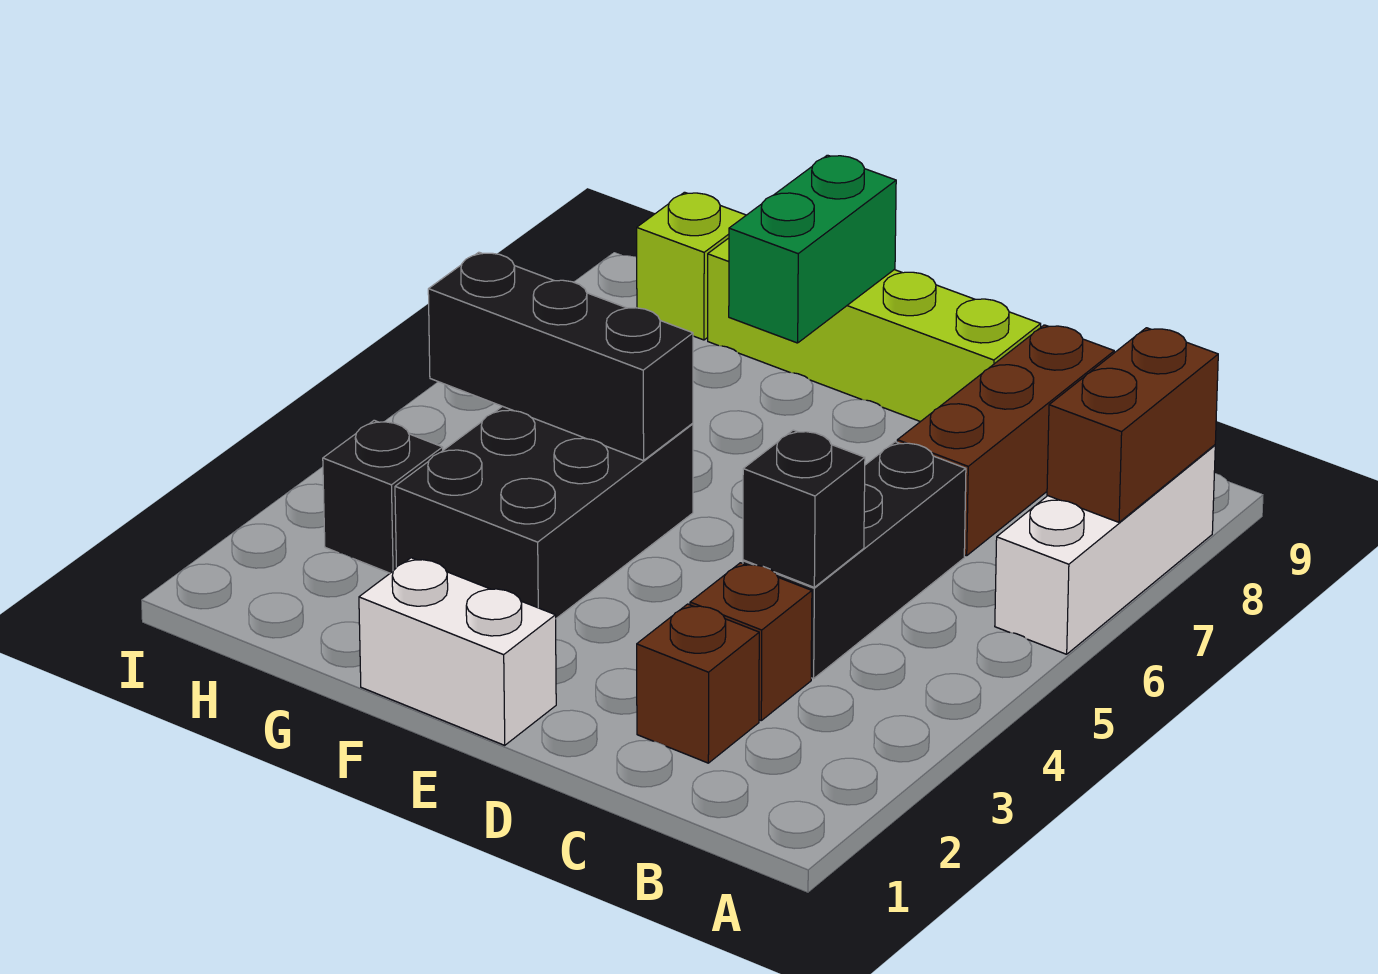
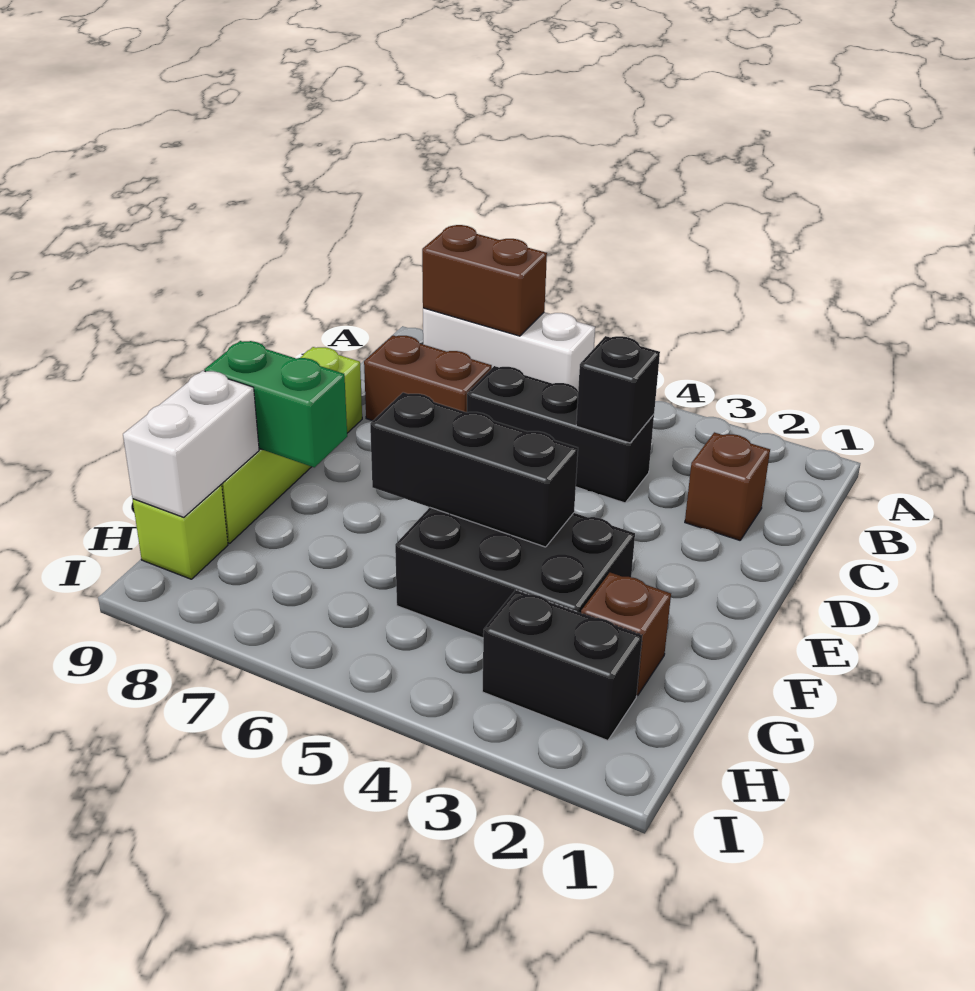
brown 1x1 brick [690,563,812,720] -> brown 1x1 brick moved to [581,573,671,696]
brown 1x3 brick [897,325,1114,556] -> brown 1x2 brick [364,336,492,421]
white 1x2 brick [359,558,556,745] -> white 1x2 brick moved to [123,371,259,517]
black 1x3 brick [428,252,693,461] -> black 1x3 brick turned to [370,392,578,547]
black 1x1 brick [323,420,443,573] -> black 1x2 brick [482,590,642,741]

